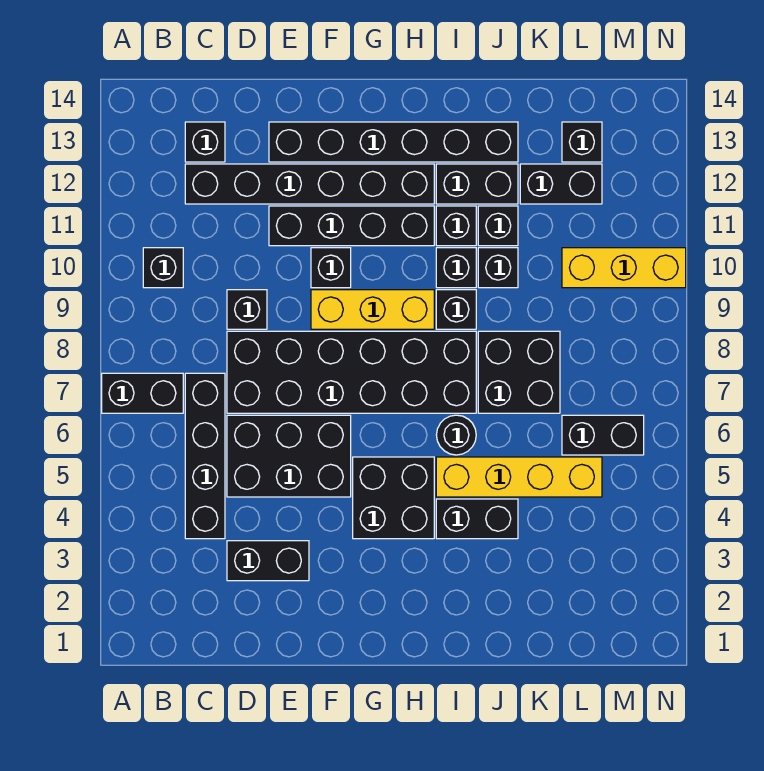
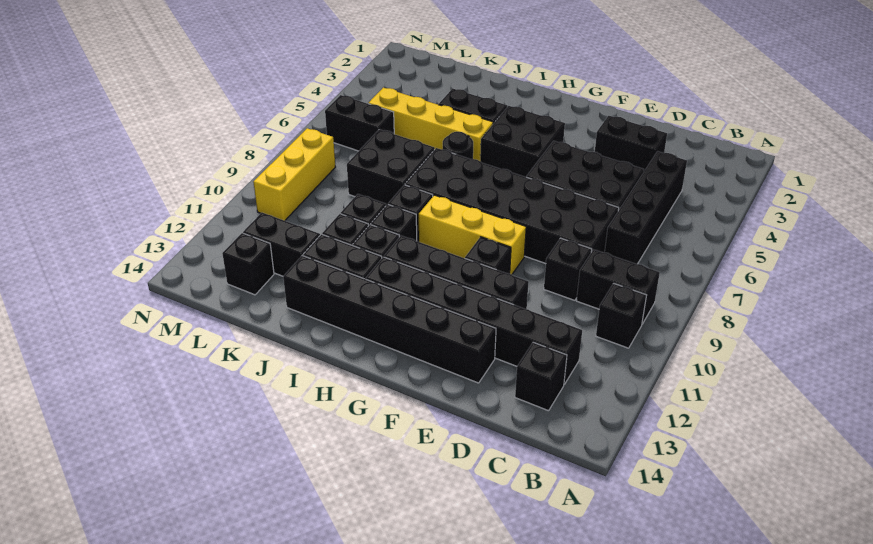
black 1x2 brick [102,373,183,413] -> black 1x2 brick moved to [577,250,660,324]
yellow 1x3 brick [562,248,686,288] -> yellow 1x3 brick turned to [254,128,335,221]

